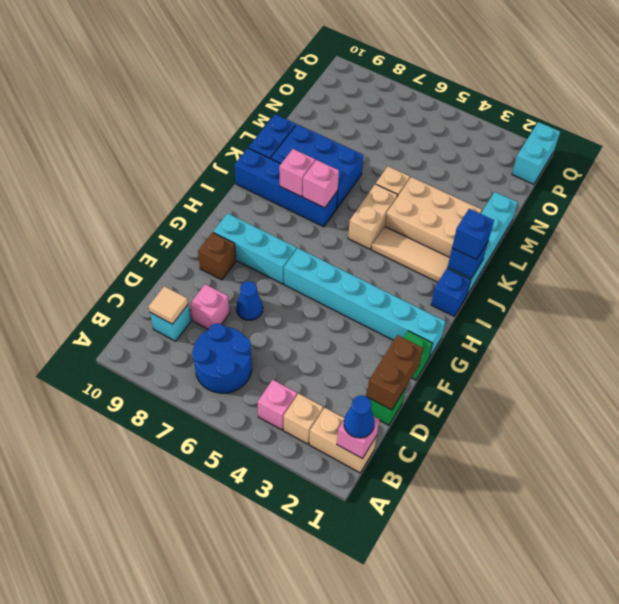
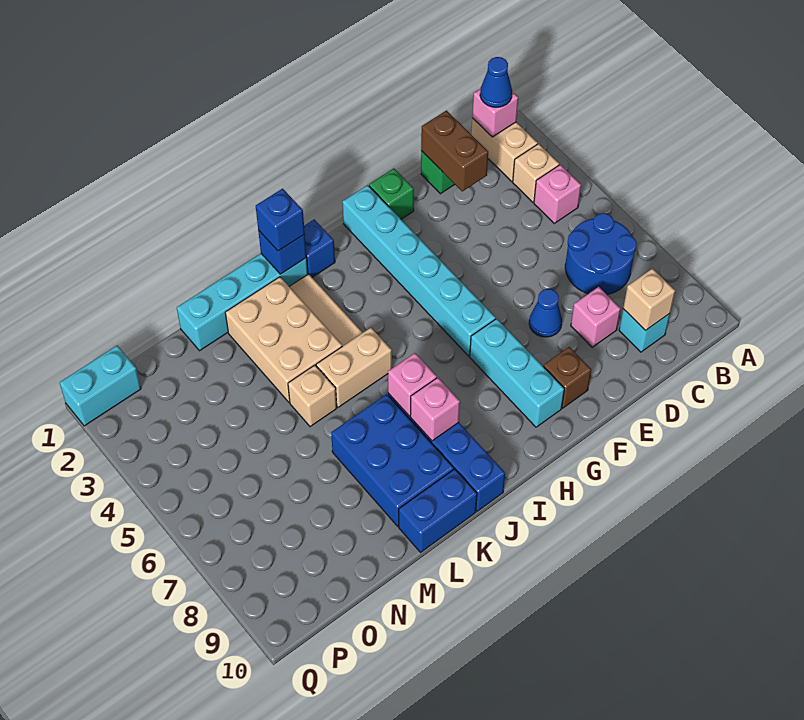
tan 1x1 tile [149,286,188,324] -> tan 1x1 brick [623,269,675,331]
brown 1x2 brick [367,335,423,410] -> brown 1x2 brick turned to [421,111,488,191]

